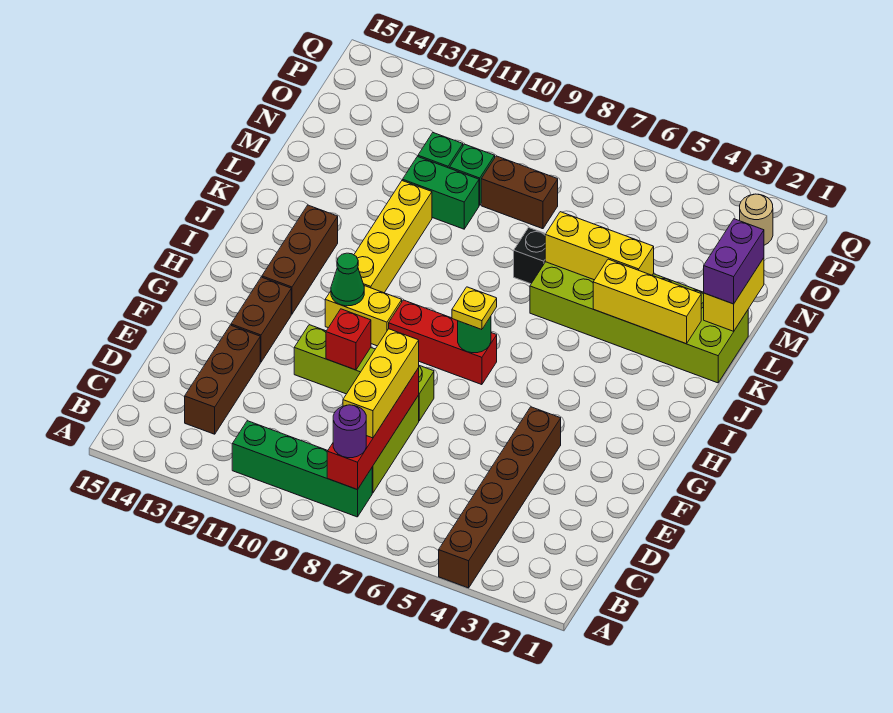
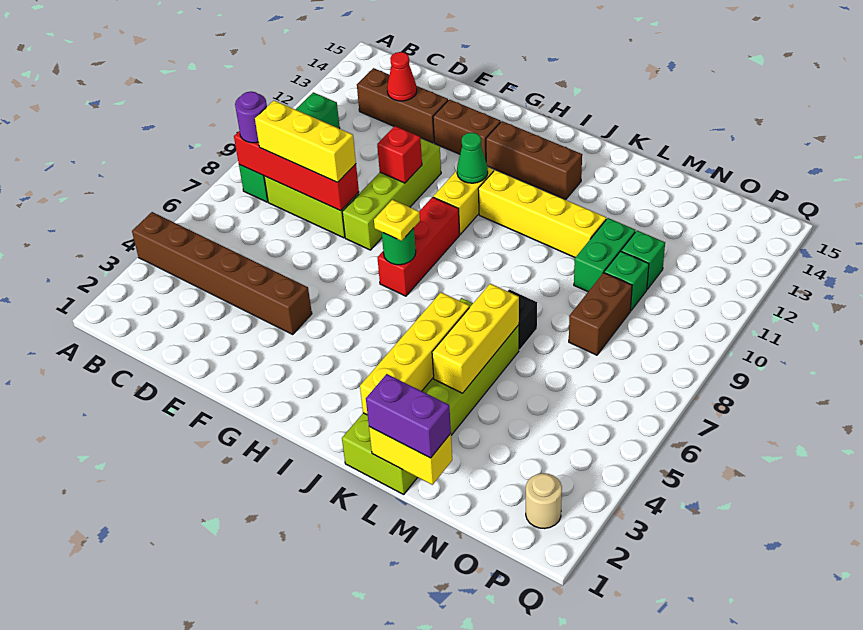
none -> red 1x1 cone [387,52,417,101]
yellow 1x3 brick [593,259,701,344] -> yellow 1x4 brick [360,292,469,415]

